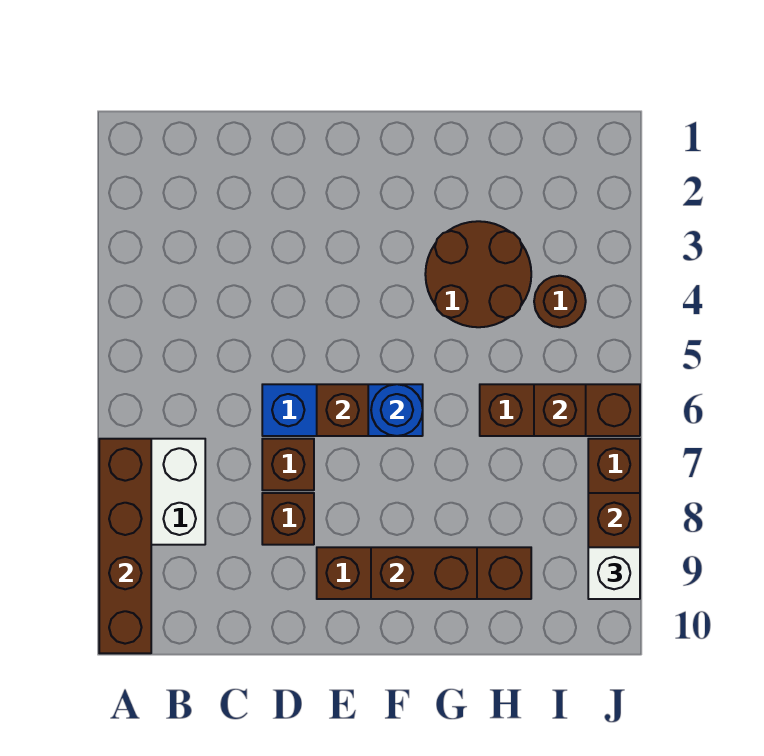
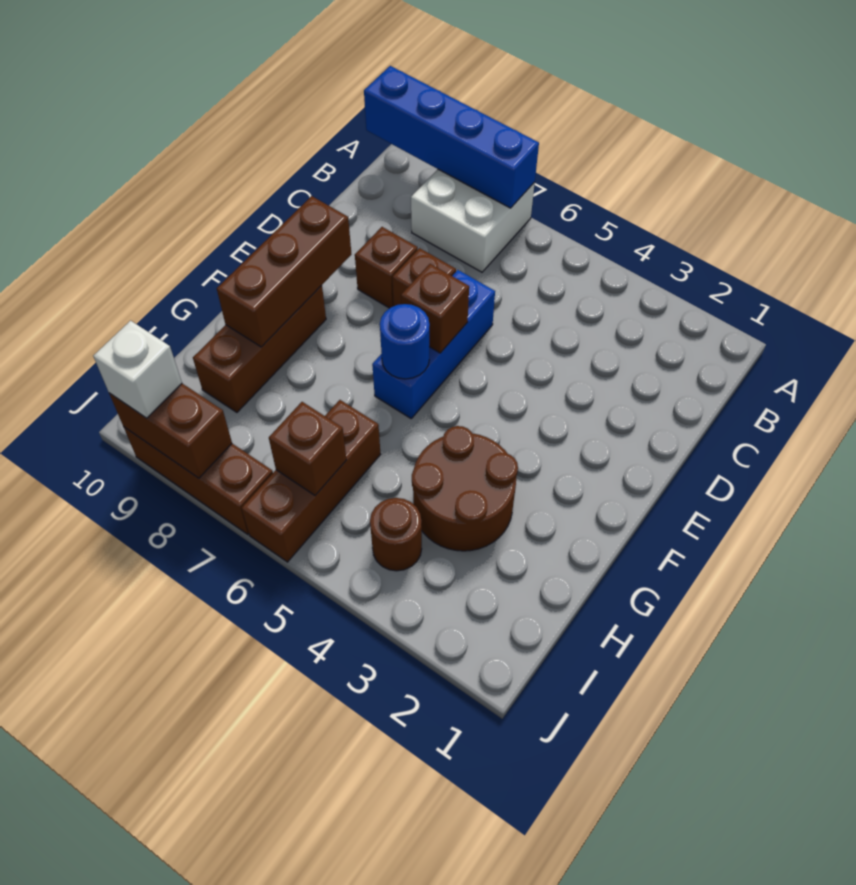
brown 1x4 brick [99,439,151,653] -> blue 1x4 brick [364,66,539,208]
brown 1x4 brick [317,547,531,599] -> brown 1x3 brick [193,285,326,412]
brown 1x2 brick [371,547,477,599] -> brown 1x3 brick [217,196,351,347]

